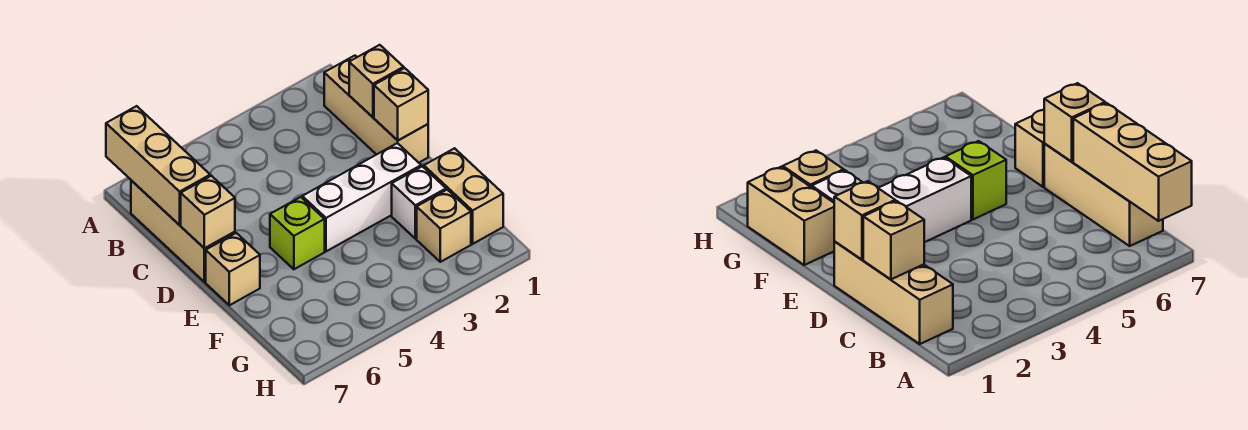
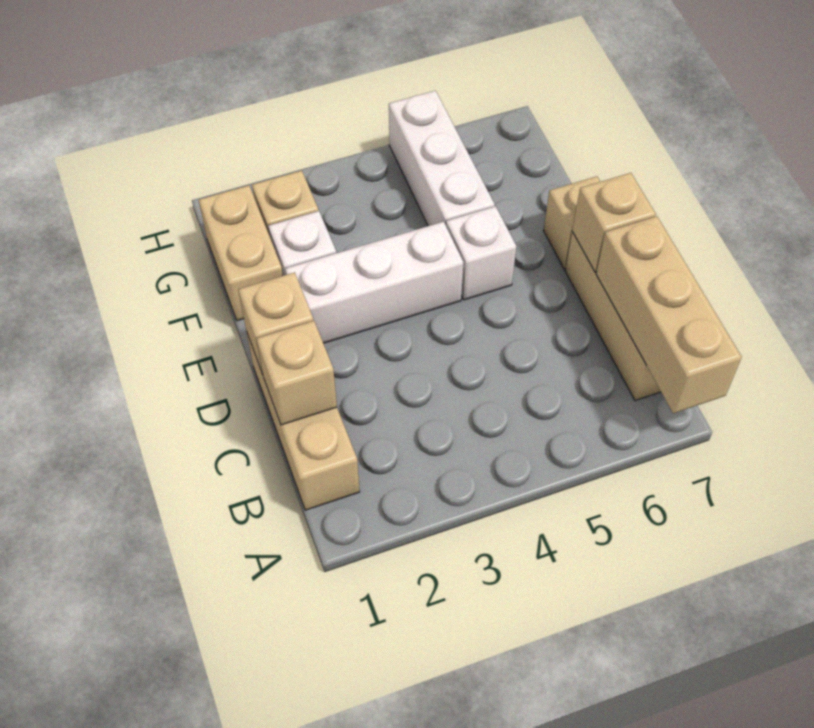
lime 1x1 brick [270,197,325,269] -> white 1x1 brick [446,206,516,300]
none -> white 1x3 brick [389,91,495,226]

